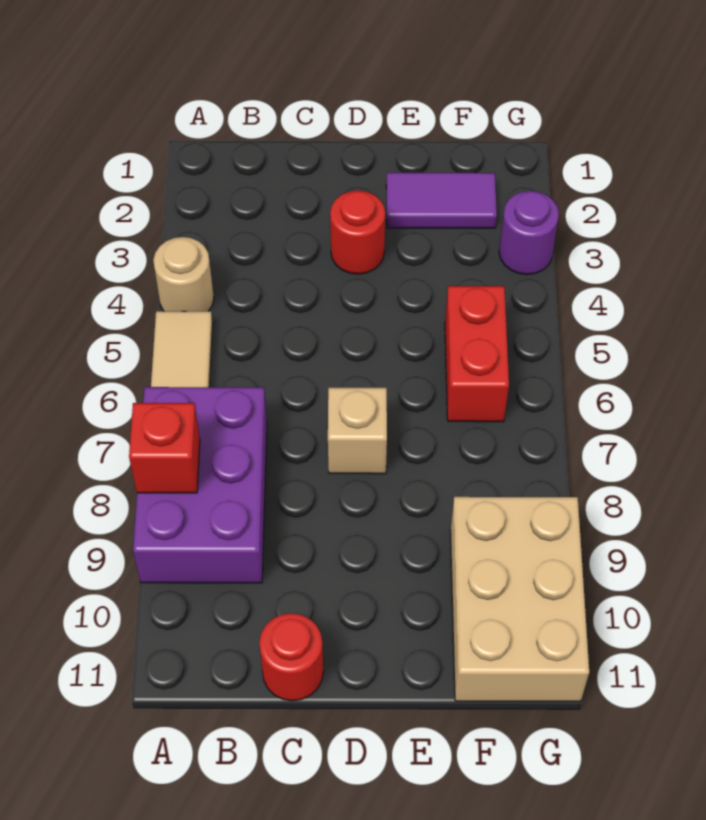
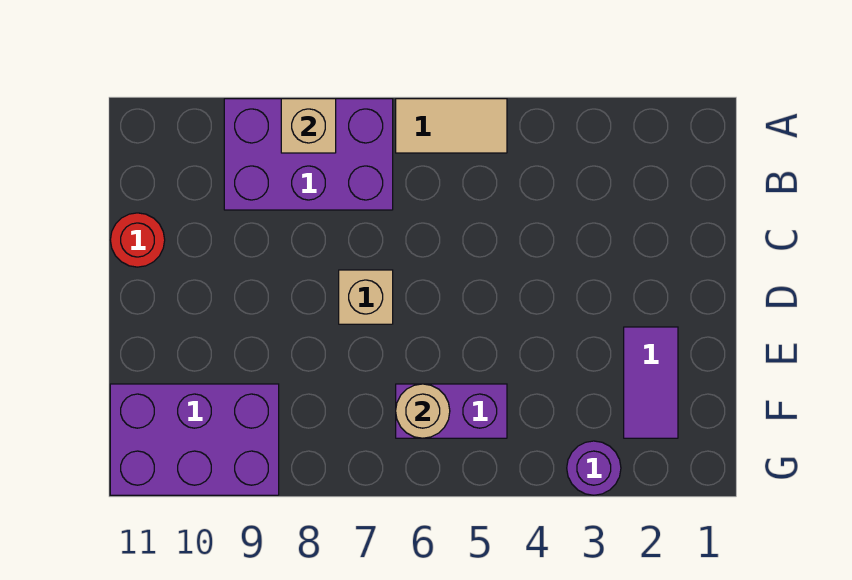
tan 1x1 round brick [153,237,214,311] -> tan 1x1 round brick moved to [396,384,450,438]
red 1x1 brick [129,403,200,493] -> tan 1x1 brick [281,99,336,153]
red 1x1 round brick [330,190,385,274] -> none
red 1x2 brick [445,286,509,422] -> purple 1x2 brick [396,384,507,438]
tan 2x3 brick [450,497,589,701] -> purple 2x3 brick [110,384,279,495]

